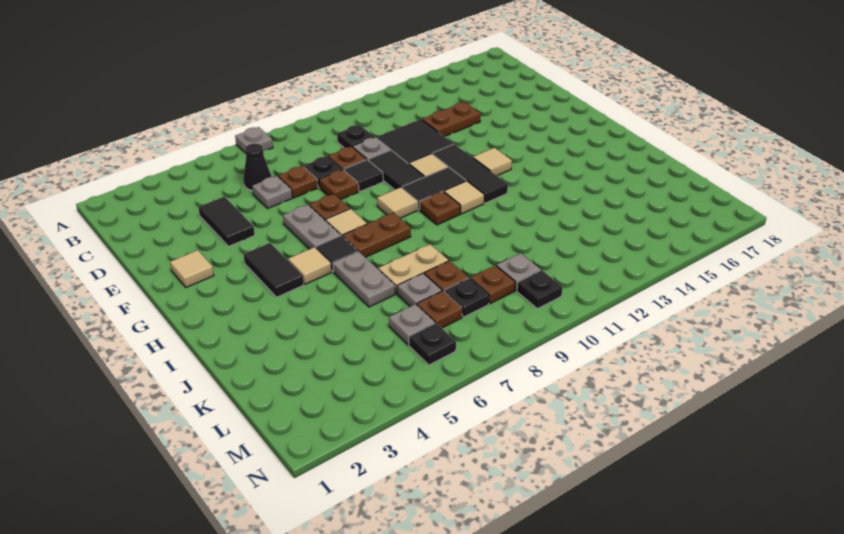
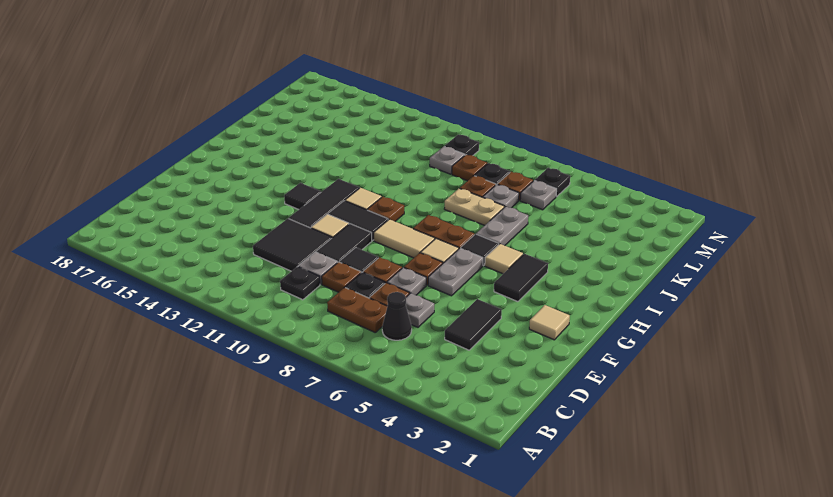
grey 1x1 plate [235,127,273,152] -> grey 1x1 plate moved to [387,268,426,295]
brown 1x2 plate [422,102,481,137] -> brown 1x2 plate moved to [327,287,387,332]
tan 1x1 tile [377,187,418,218] -> tan 1x2 tile [374,219,435,258]
tan 1x1 tile [473,148,512,176] -> black 1x1 tile [284,183,321,210]

